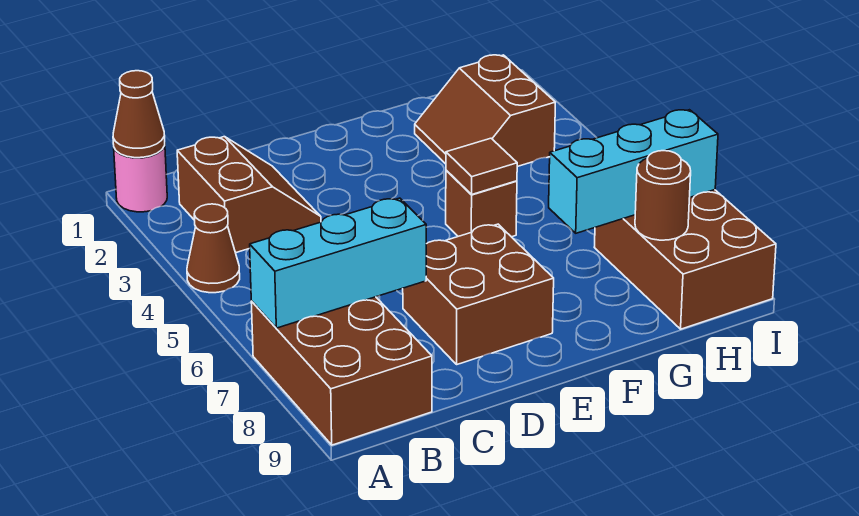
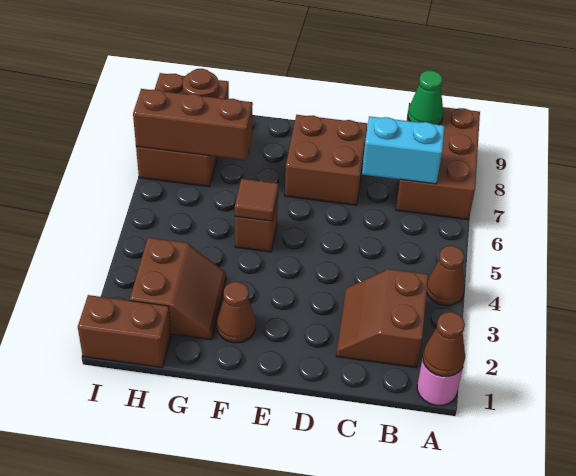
cyan 1x3 brick [250,198,426,328] -> cyan 1x2 brick [362,116,445,184]
none -> green 1x1 cone [408,71,444,125]
none -> brown 1x1 cone [217,282,256,343]
cyan 1x3 brick [549,110,718,233] -> brown 1x3 brick [133,89,253,160]
none -> brown 1x2 brick [78,295,171,367]

